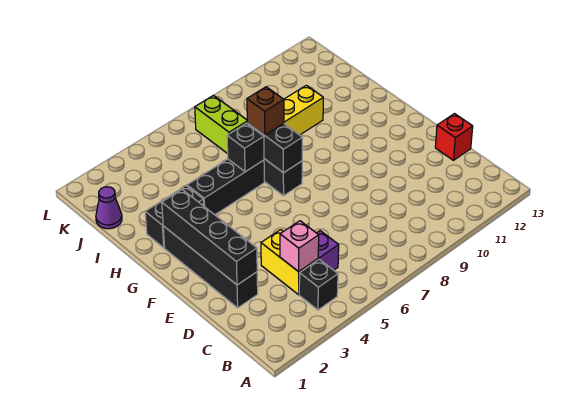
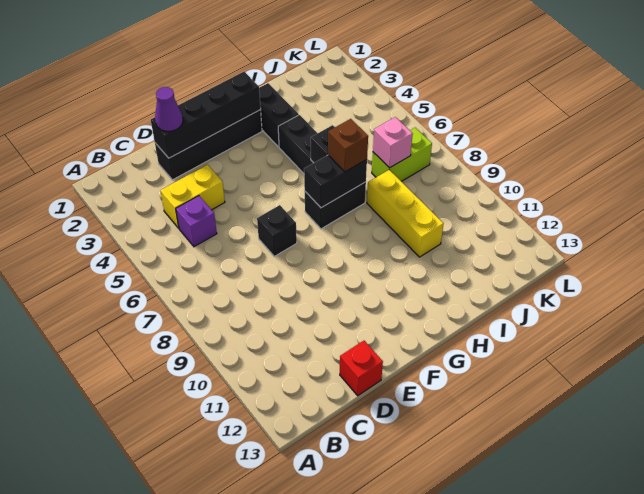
black 1x1 brick [299,259,338,310] -> black 1x1 brick moved to [257,205,297,256]
pink 1x1 brick [280,221,319,272] -> pink 1x1 brick moved to [373,117,413,168]
purple 1x1 cone [96,187,122,229] -> purple 1x1 cone moved to [155,87,183,132]

